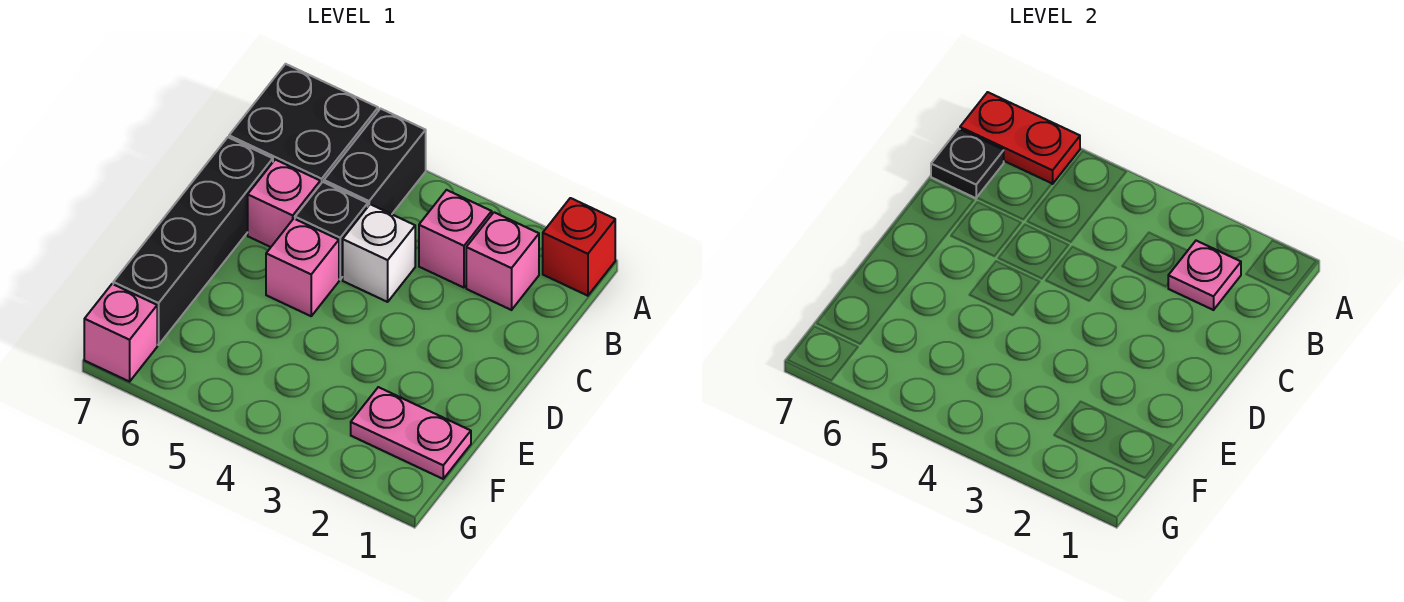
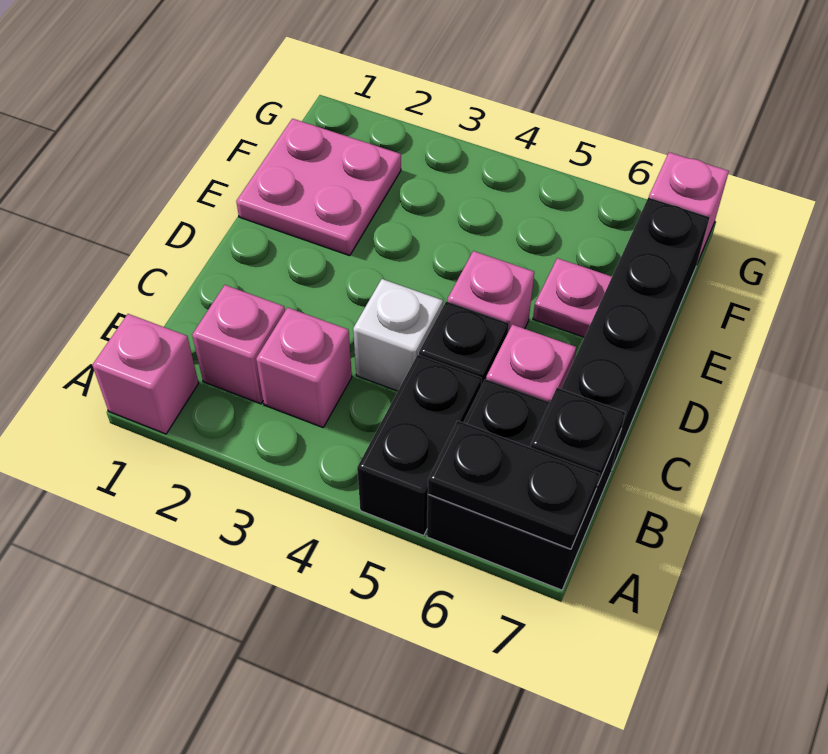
red 1x1 brick [543,198,615,296] -> pink 1x1 brick [92,314,199,434]
red 1x2 plate [960,92,1080,184] -> black 1x2 plate [428,421,600,549]
pink 1x1 plate [1168,241,1241,310] -> pink 1x1 plate moved to [533,258,612,337]
pink 1x2 plate [351,387,471,479] -> pink 2x2 plate [236,119,401,256]

